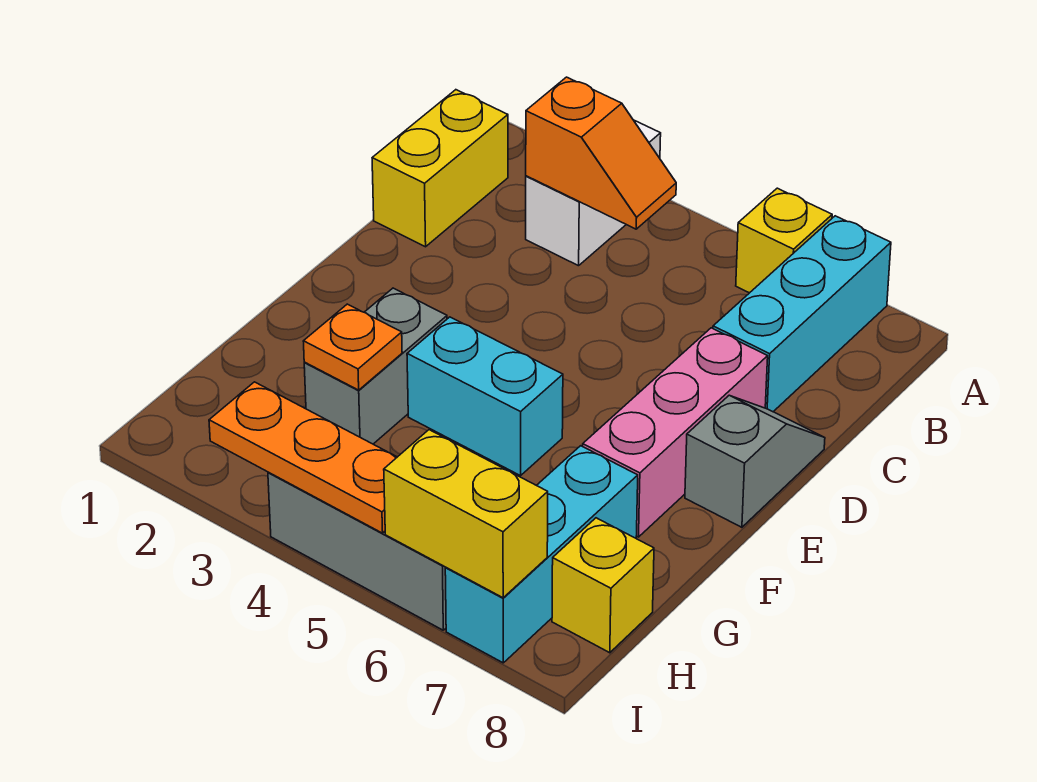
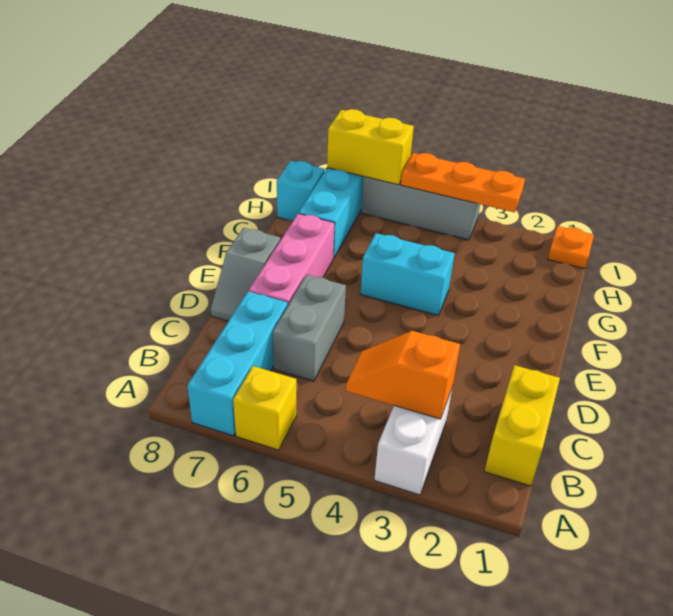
grey 1x2 brick [304,288,447,444] -> grey 1x2 brick moved to [273,275,346,381]
orange 1x1 plate [303,304,402,390] -> orange 1x1 plate moved to [548,226,594,269]
yellow 1x1 brick [552,518,654,653] -> cyan 1x1 brick [277,161,325,221]

